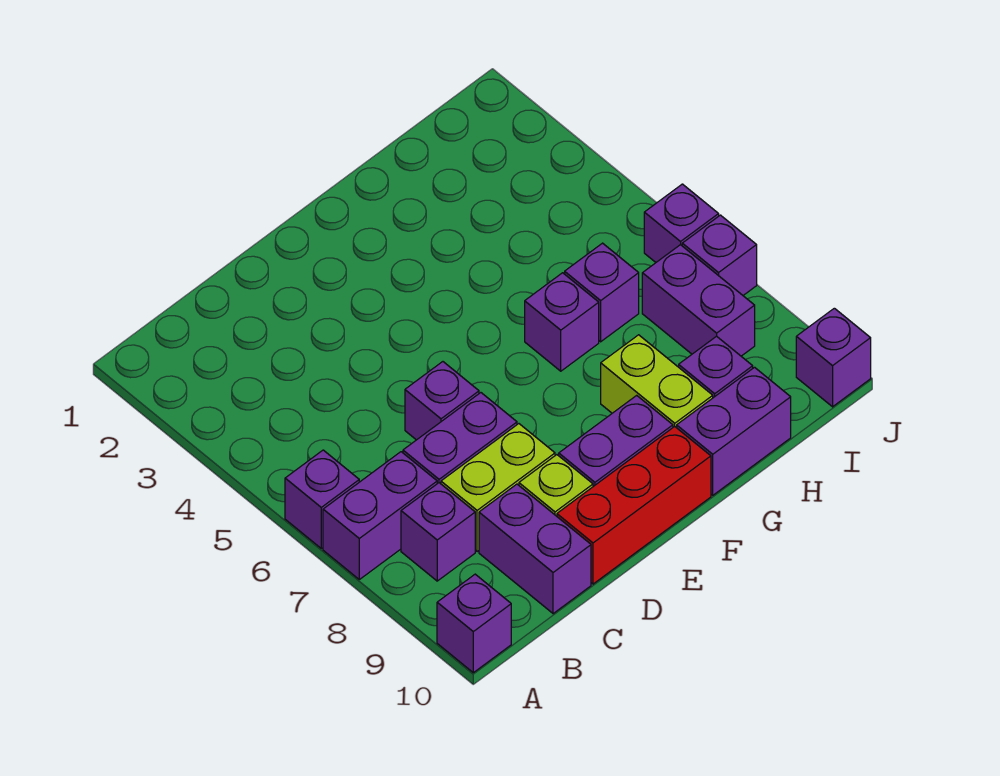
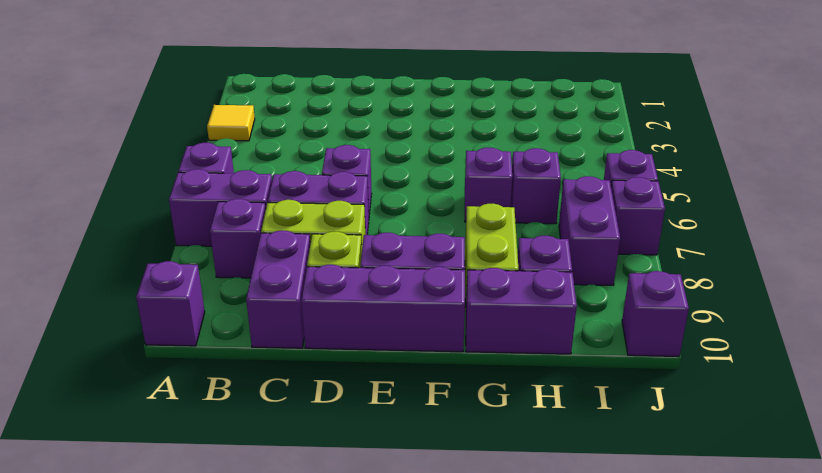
none -> yellow 1x1 tile [207,105,255,141]
red 1x3 brick [557,427,711,584] -> purple 1x3 brick [301,265,465,352]

